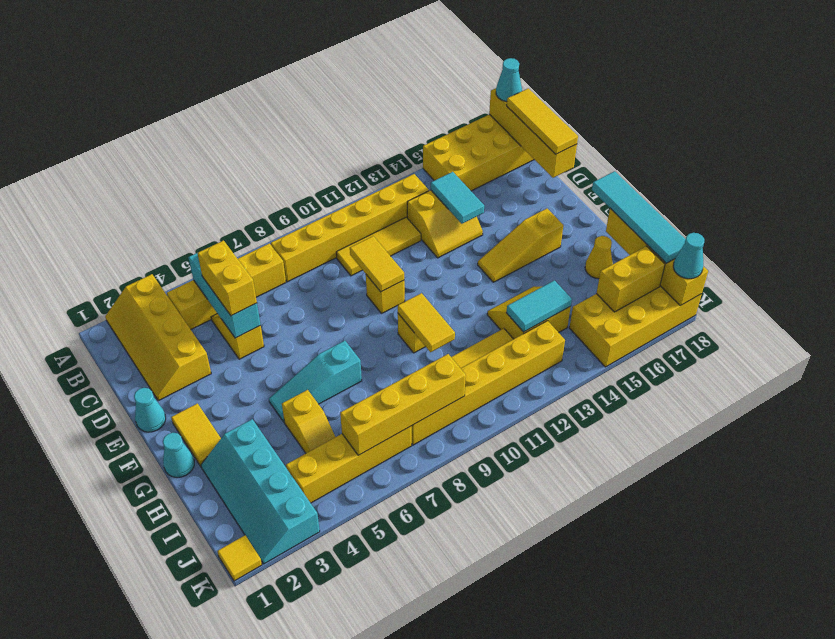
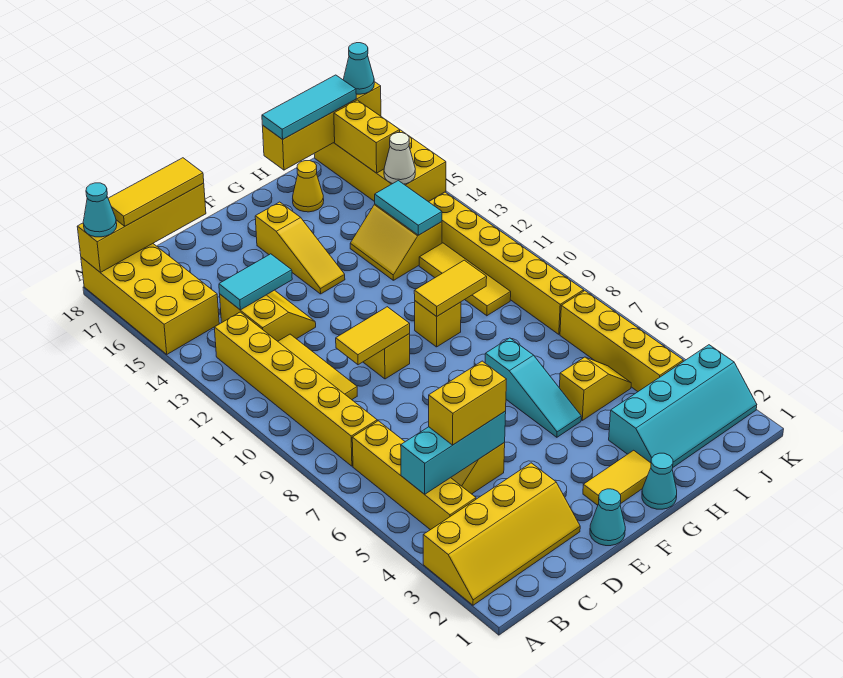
cyan 1x4 tile [592,171,686,263] -> cyan 1x3 tile [262,75,356,139]
yellow 1x4 brick [340,354,466,455] -> none
none -> white 1x1 cone [384,133,415,184]
yellow 1x1 tile [217,535,262,581] -> none

